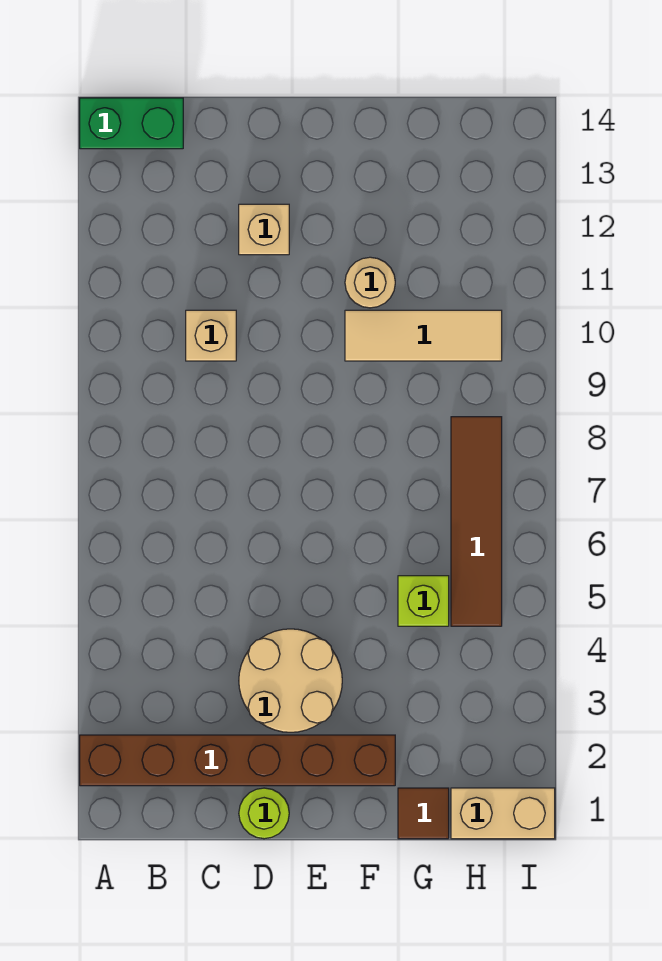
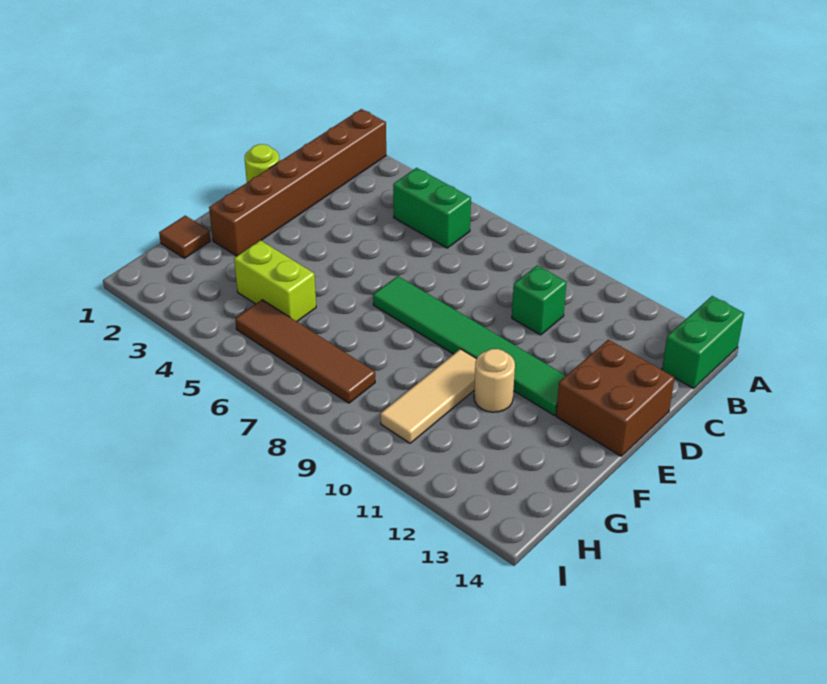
none -> green 1x2 brick [393,168,471,248]
tan 1x1 brick [186,310,236,361] -> green 1x1 brick [512,266,567,335]
tan 2x2 round brick [239,629,342,732] -> none
tan 1x1 brick [239,204,289,255] -> none
none -> brown 2x2 brick [556,340,674,456]
none -> green 1x6 tile [373,276,566,415]
lime 1x1 brick [398,576,449,626] -> lime 1x2 brick [234,240,316,321]
tan 1x2 brick [451,788,555,839] -> none

